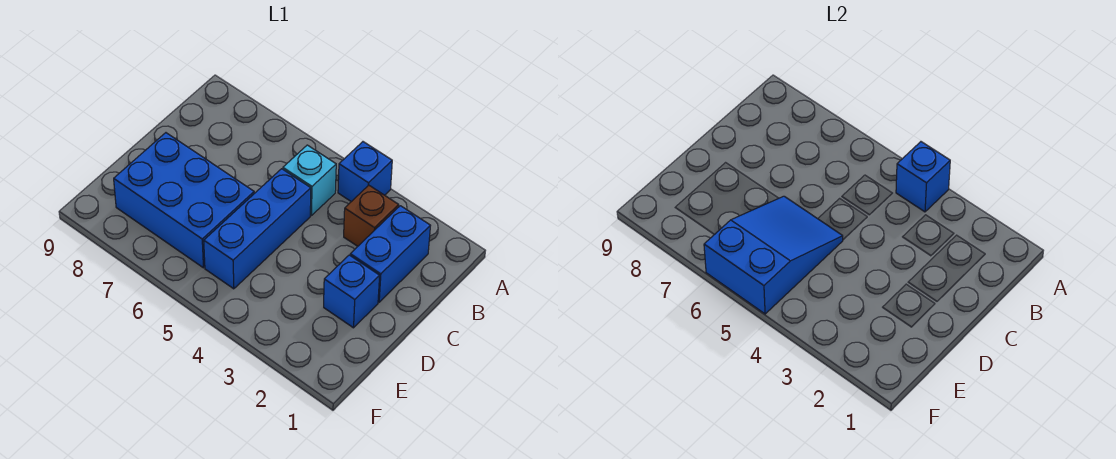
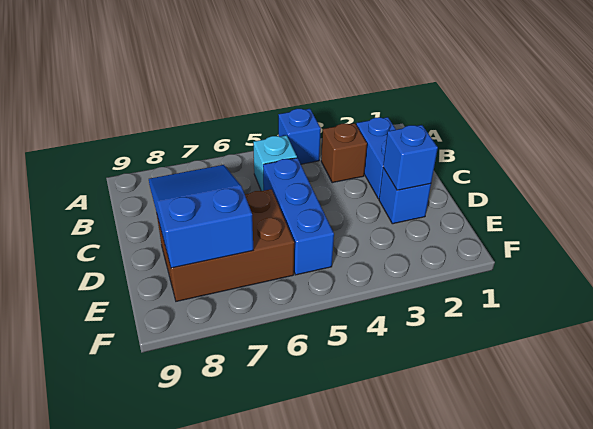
blue 1x1 brick [896,142,950,212] -> blue 1x1 brick moved to [383,125,438,190]
blue 2x3 slope [704,196,843,314] -> blue 2x3 slope moved to [149,165,253,268]
blue 2x3 brick [114,133,254,268] -> brown 2x3 brick [157,189,294,301]

